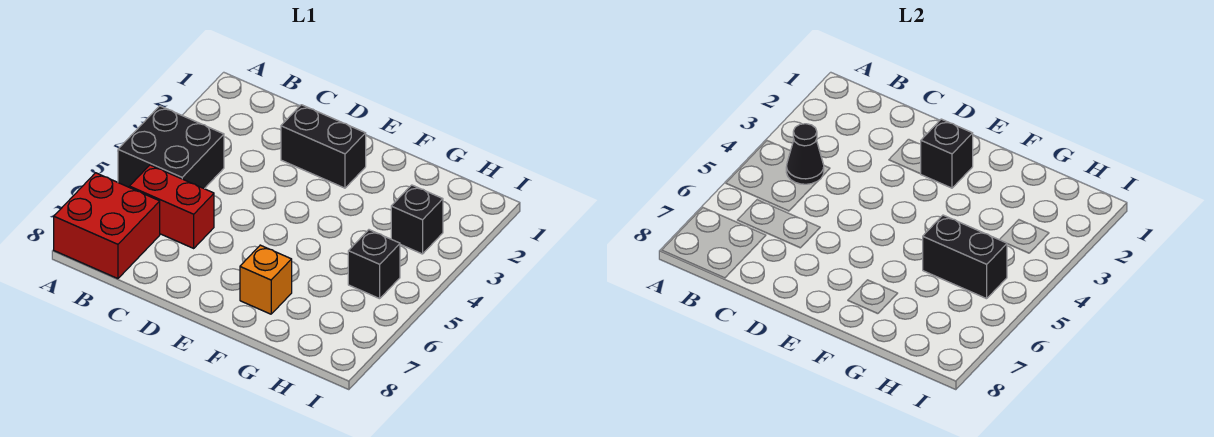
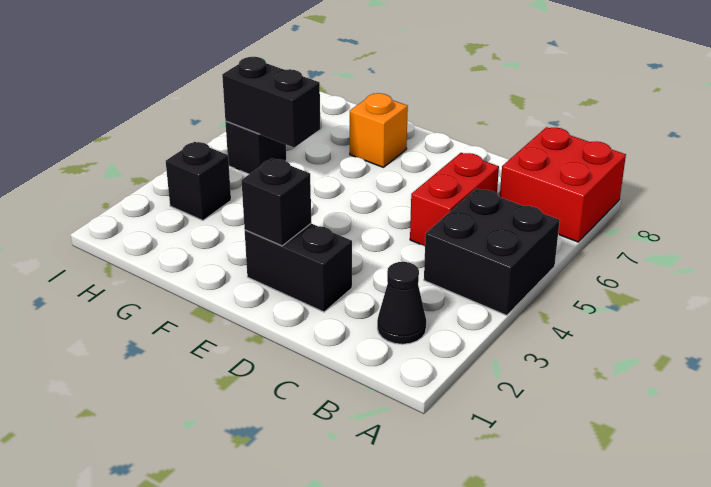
black 1x1 cone [786,124,824,184] -> black 1x1 cone moved to [377,262,426,344]
red 1x2 brick [129,165,214,248] -> red 1x2 brick turned to [410,153,499,246]

